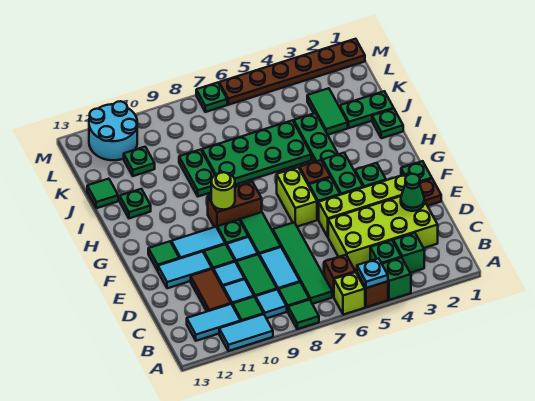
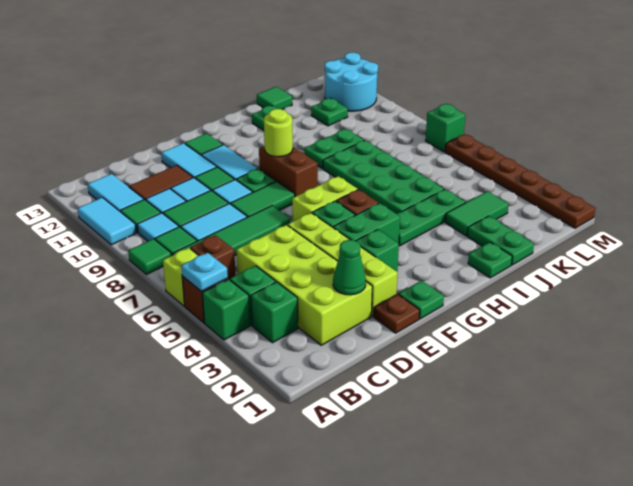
green 1x1 plate [196,83,227,112] -> green 1x1 brick [425,104,465,152]

